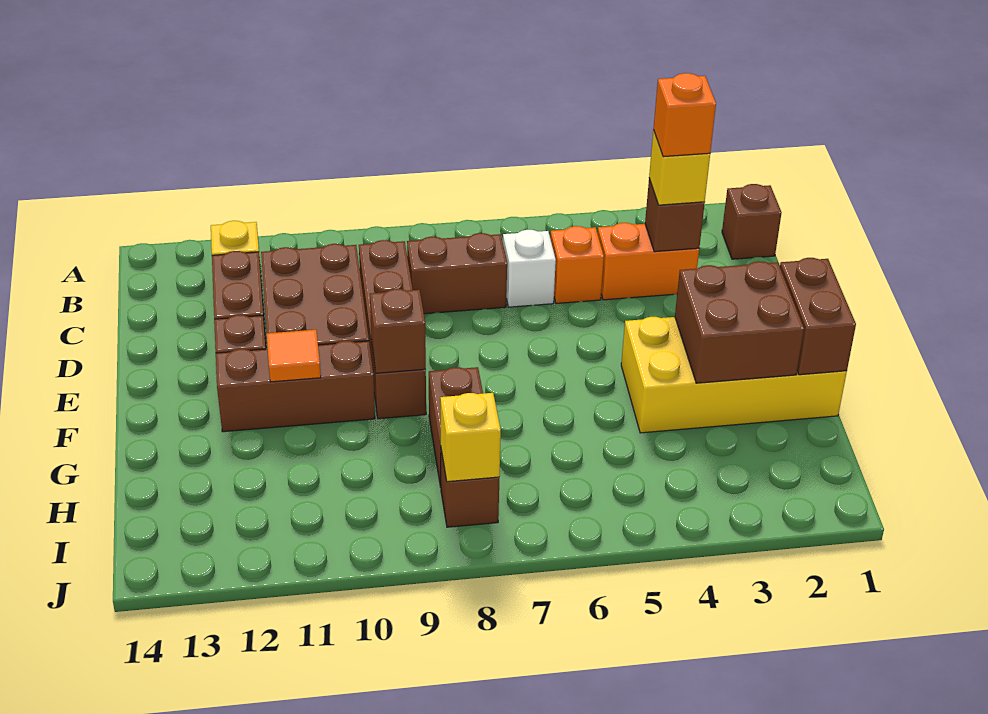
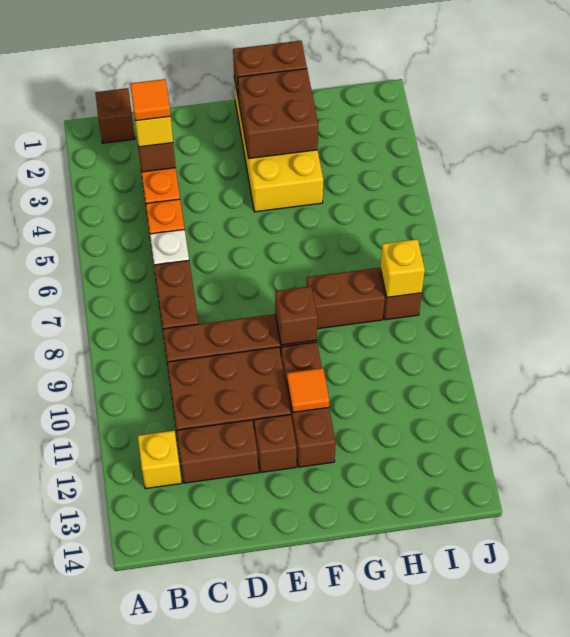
orange 1x1 brick [653,73,716,157] -> orange 1x1 tile [130,79,171,121]

